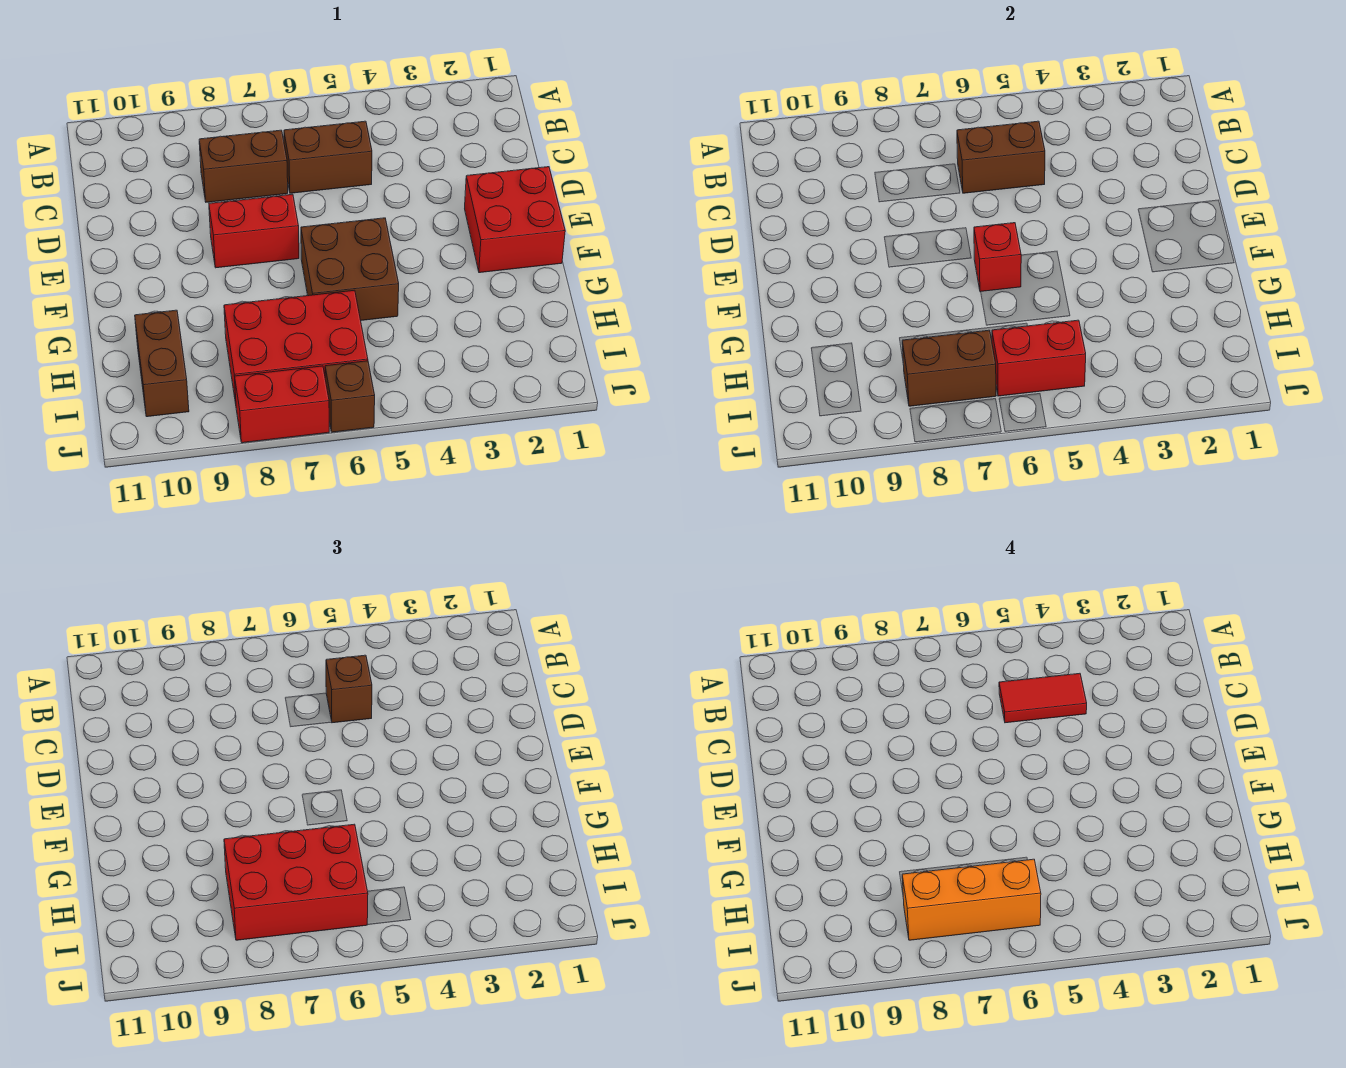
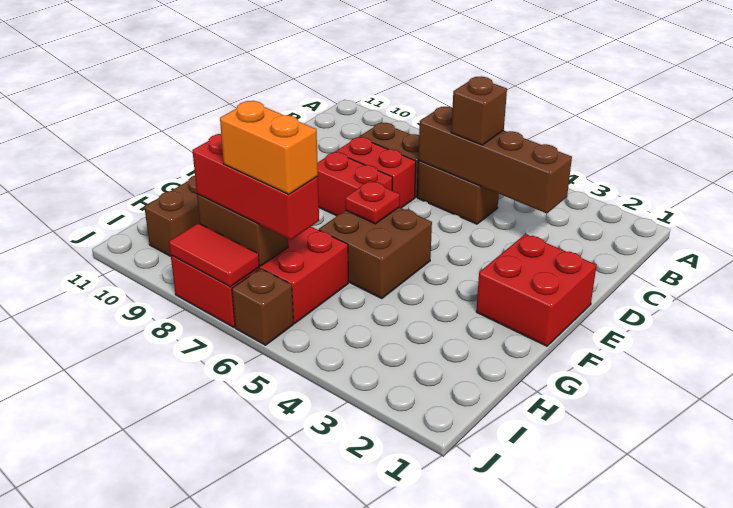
red 1x2 tile [999,673,1087,723] -> red 1x2 tile moved to [169,223,259,287]
brown 1x2 brick [957,121,1045,193] -> brown 1x4 brick [418,107,572,214]
red 1x1 brick [974,223,1021,292] -> red 1x1 plate [345,181,400,224]
red 2x3 brick [224,824,368,940] -> red 1x3 brick [192,134,319,240]
red 1x2 brick [992,320,1086,396] -> red 1x2 brick moved to [336,137,416,208]
orange 1x3 brick [902,859,1041,940] -> orange 1x2 brick [220,101,318,195]

